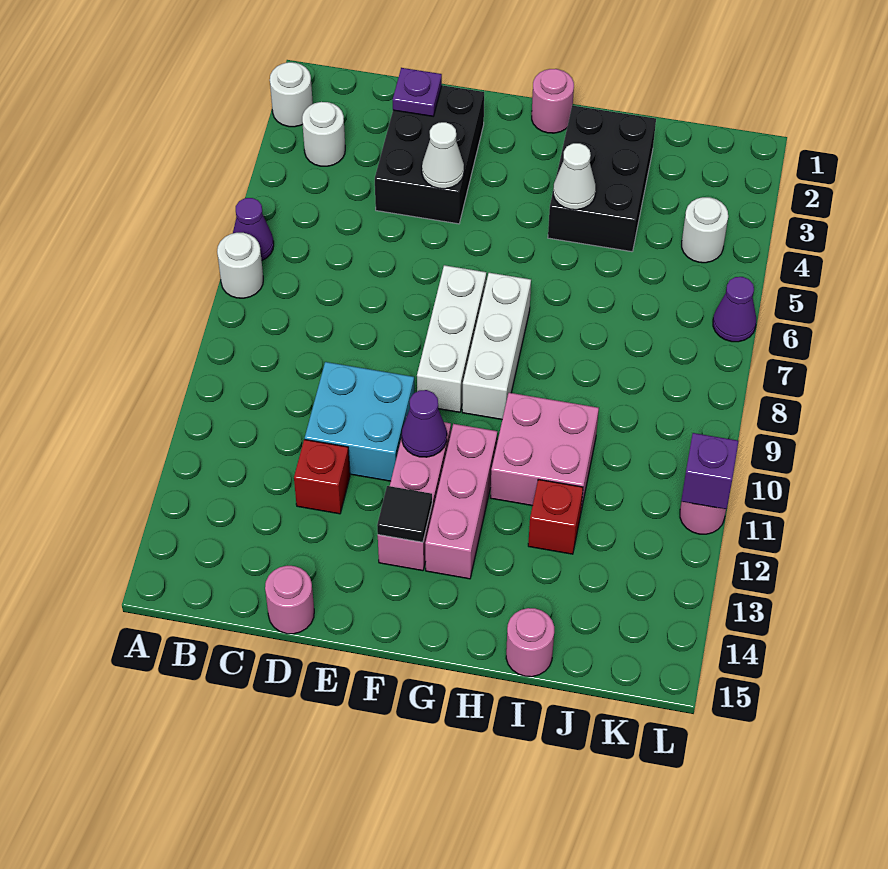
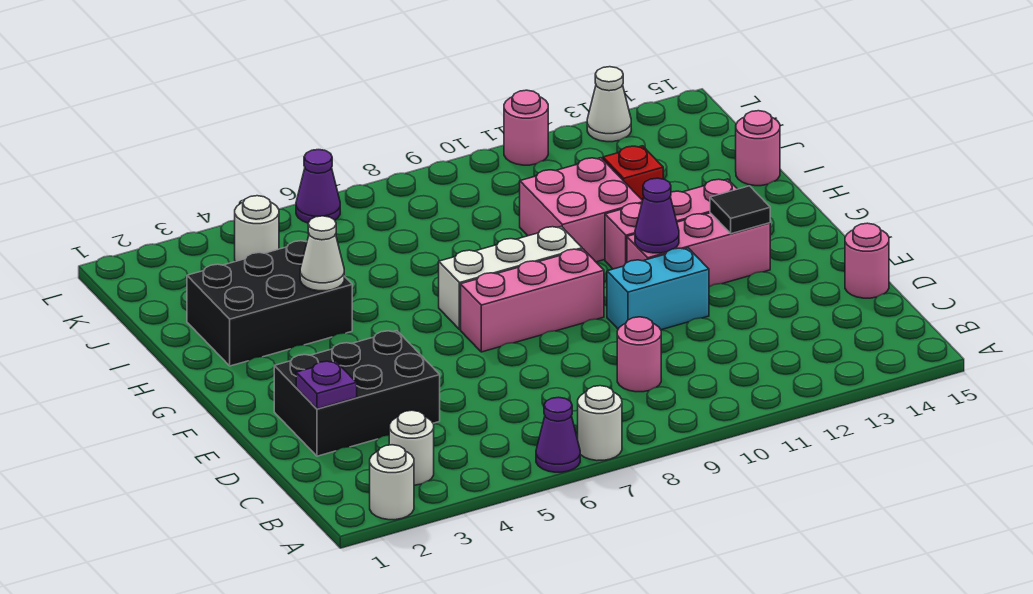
cyan 2x2 brick [305,362,414,481] -> cyan 1x2 brick [607,248,709,330]
red 1x1 brick [294,440,350,514] -> none
white 1x1 cone [422,122,464,189] -> white 1x1 cone moved to [587,67,631,142]
white 1x3 brick [417,265,486,412] -> pink 1x3 brick [461,249,604,352]
pink 1x1 round brick [532,69,574,133] -> pink 1x1 round brick moved to [617,317,661,392]
purple 1x1 brick [681,433,739,509] -> none

